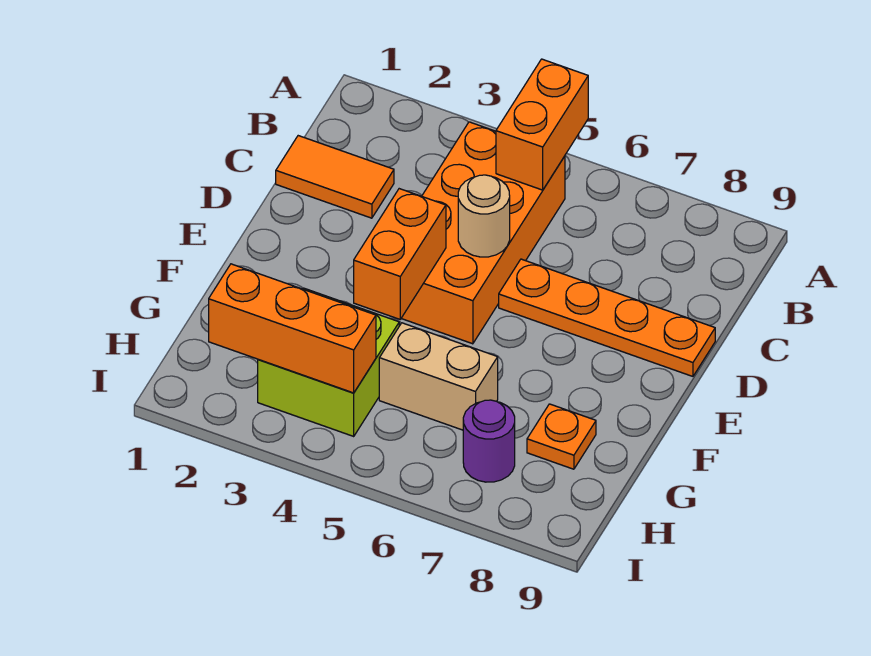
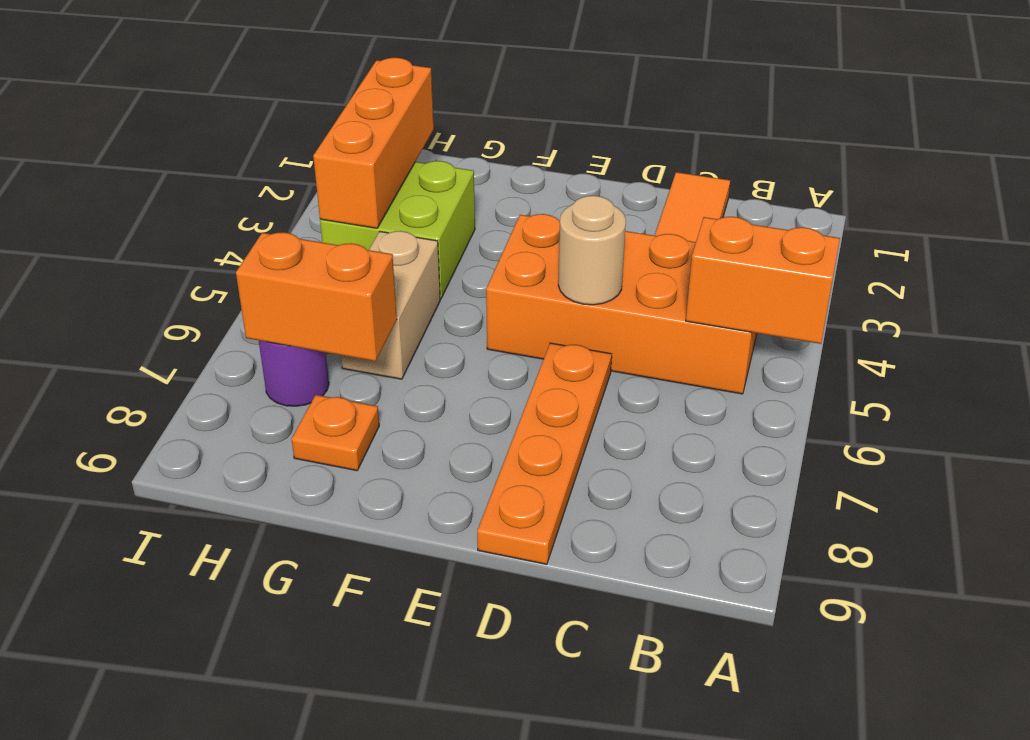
orange 1x2 brick [354,189,446,319] -> orange 1x2 brick moved to [236,232,397,361]

